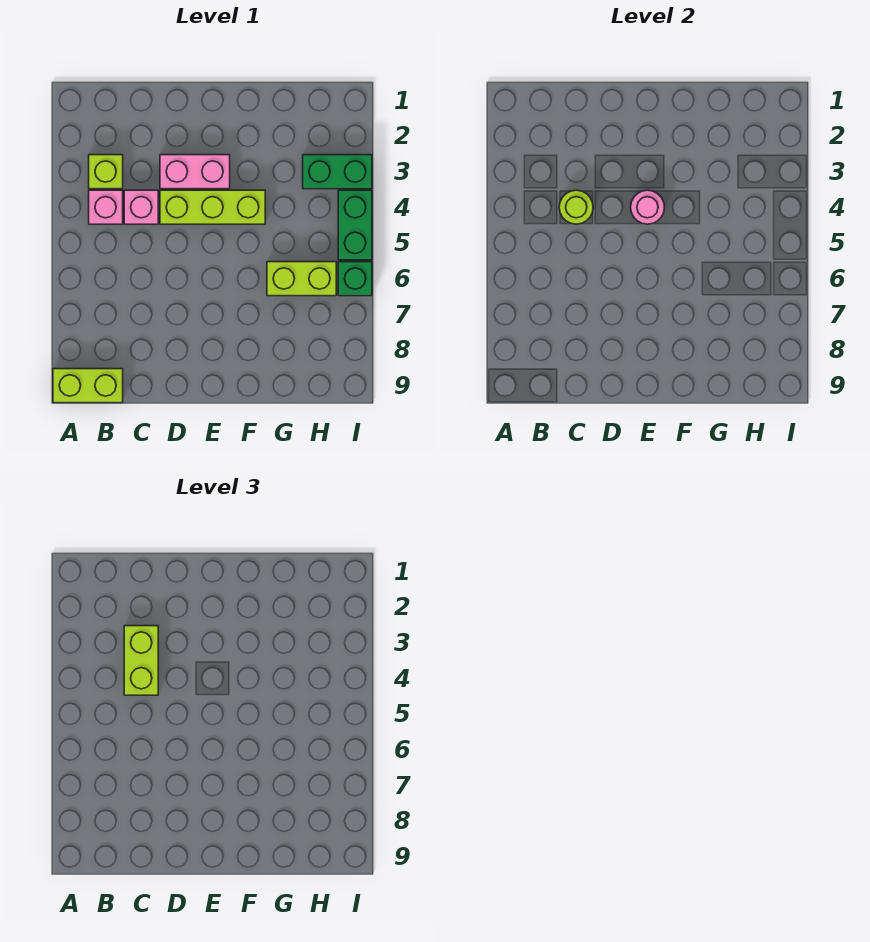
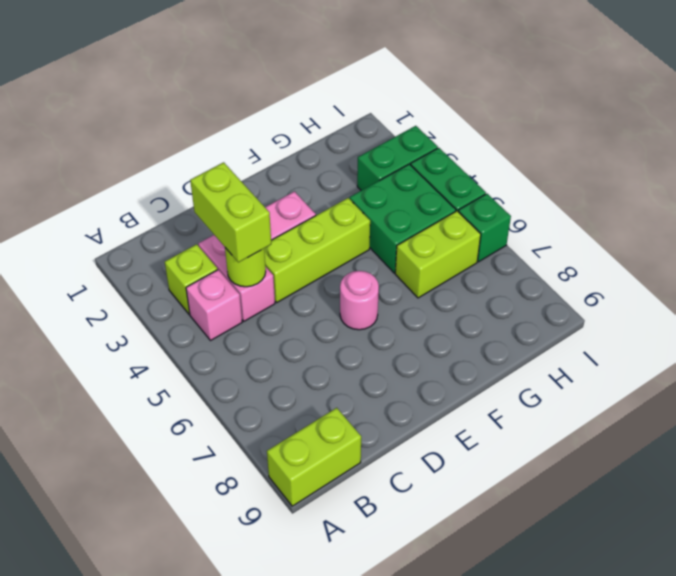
pink 1x1 brick [124,190,158,224] -> pink 1x2 brick [199,235,275,321]
pink 1x1 round brick [631,190,664,224] -> pink 1x1 round brick moved to [340,271,379,330]
none -> green 2x2 brick [350,164,456,273]

